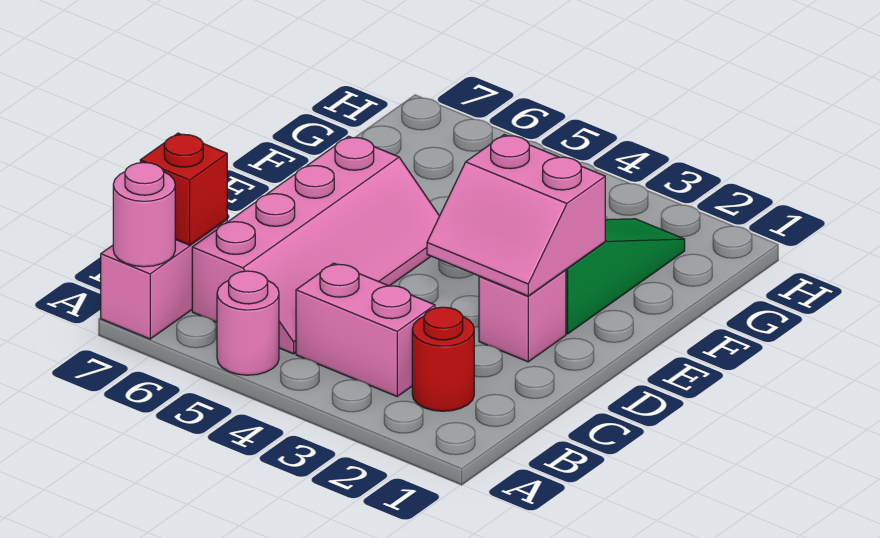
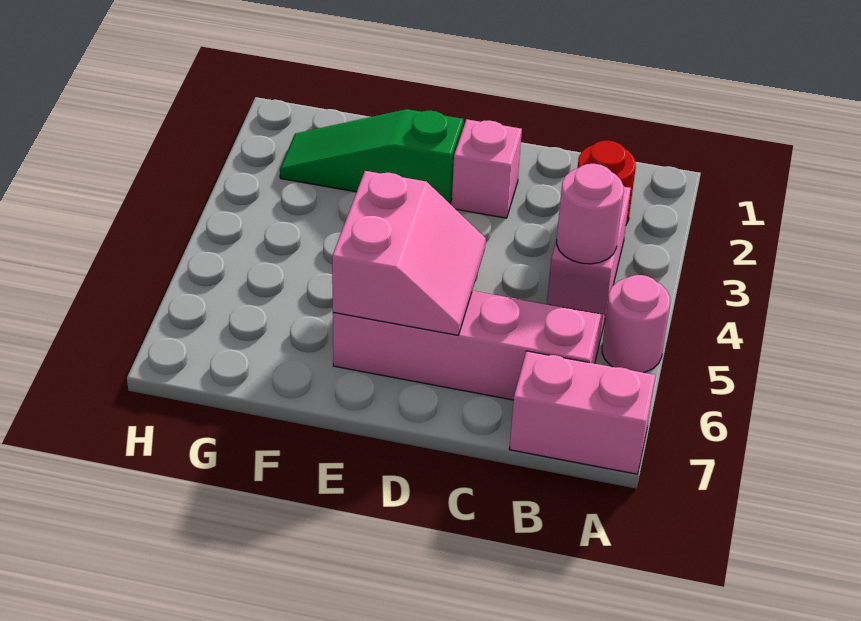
pink 1x1 round brick [113,162,175,267] -> pink 1x1 round brick moved to [557,164,624,264]
red 1x1 brick [140,133,227,245] -> none
pink 2x2 slope [427,135,605,296] -> pink 2x2 slope moved to [332,171,486,335]

